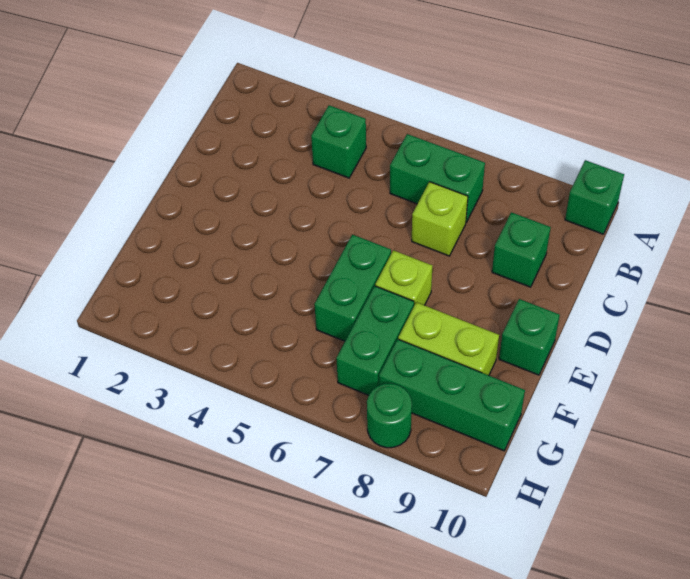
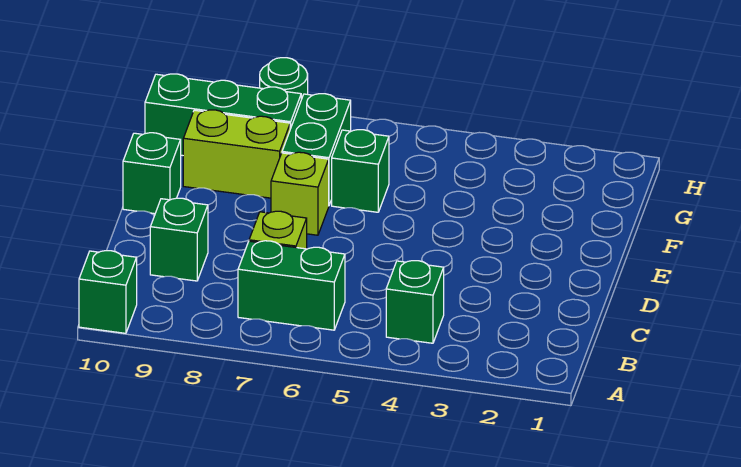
green 1x2 brick [314,235,391,341] -> green 1x1 brick [332,130,389,212]

